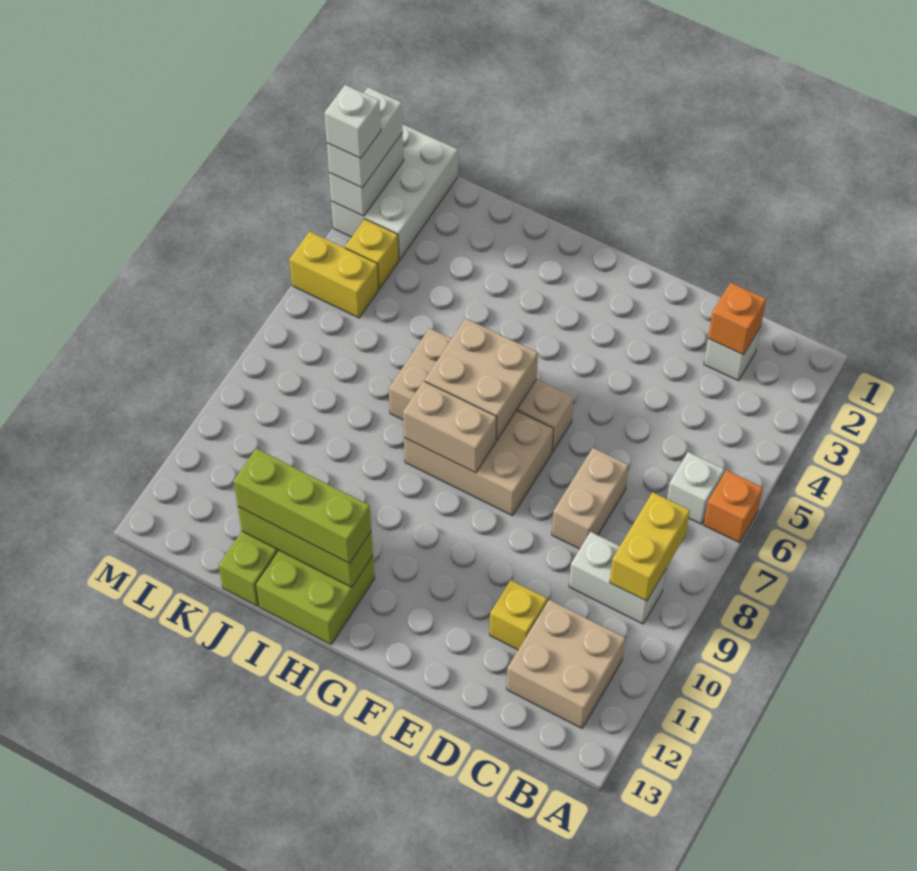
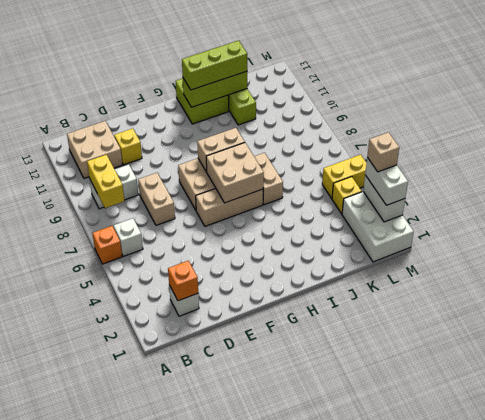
white 1x1 brick [325,85,381,158] -> tan 1x1 brick [367,132,399,172]

